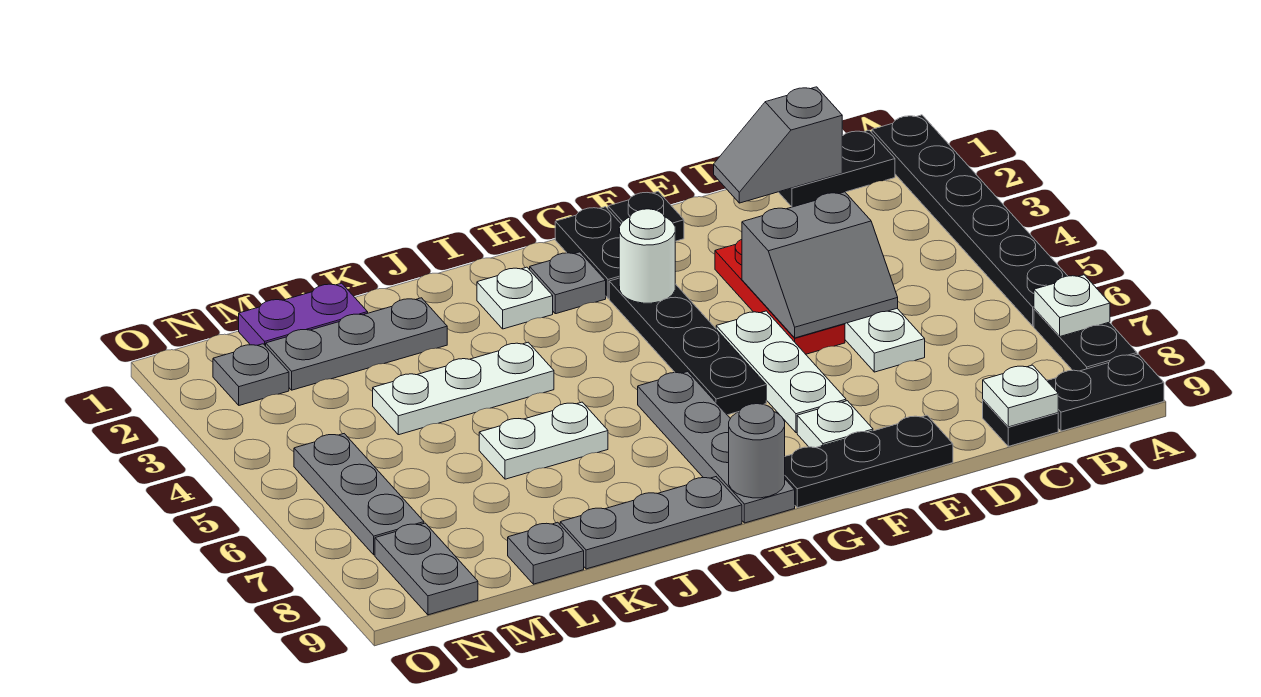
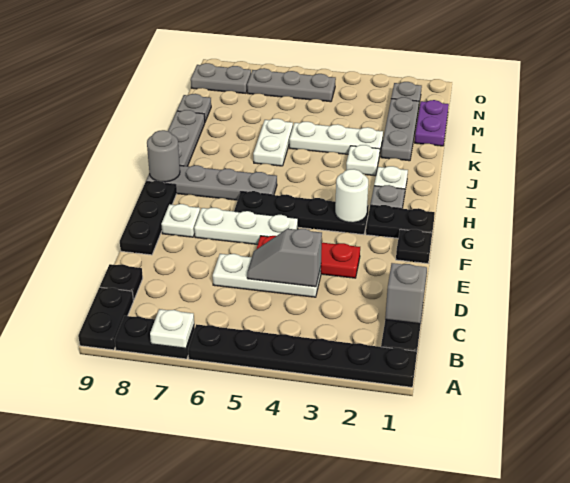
white 1x1 plate [983,365,1058,427] -> white 1x1 plate moved to [346,145,380,176]
grey 2x2 slope [742,192,898,338] -> grey 1x2 slope [247,229,322,287]
white 1x3 plate [373,342,554,435] -> white 1x3 plate turned to [289,122,383,157]

